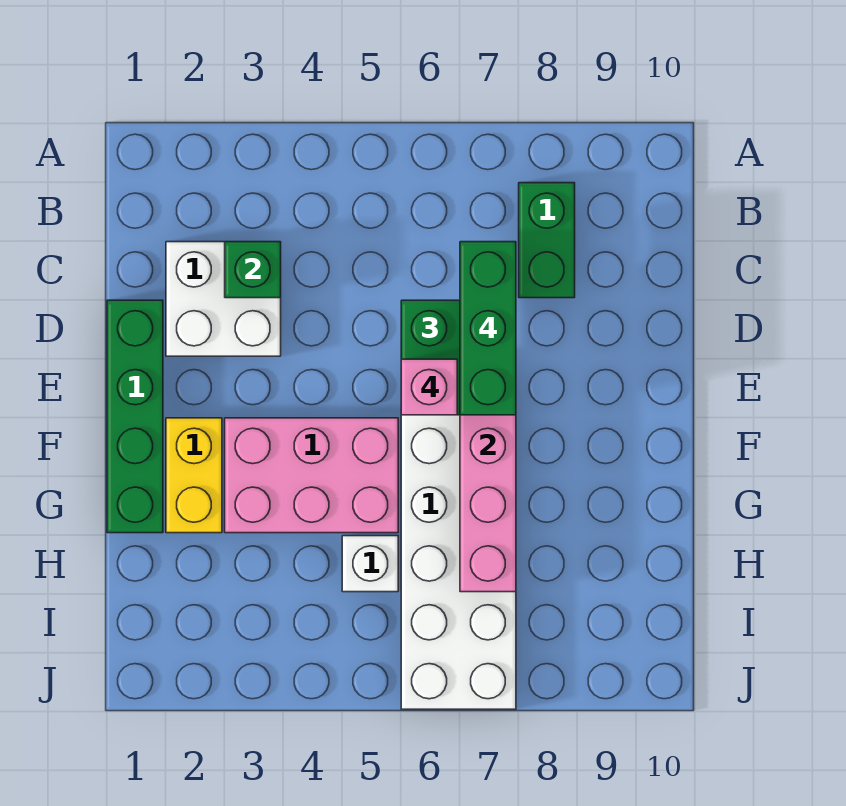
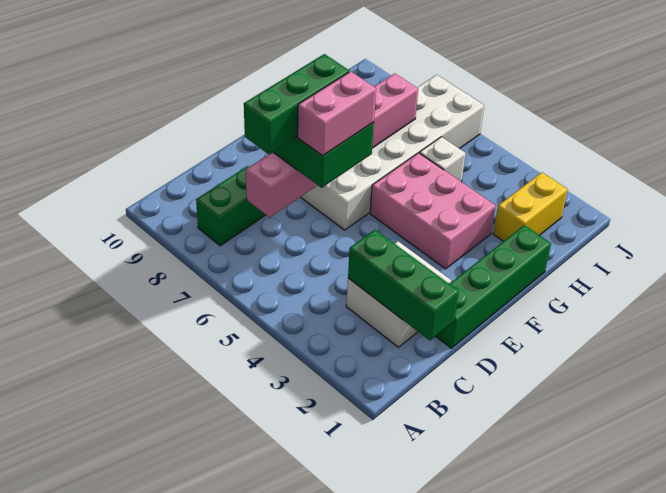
green 1x1 brick [225,242,281,298] -> green 1x3 brick [348,230,459,340]
pink 1x1 brick [401,359,457,415] -> pink 1x2 brick [298,71,376,156]
yellow 1x2 brick [166,418,222,533] -> yellow 1x2 brick moved to [493,172,568,241]

